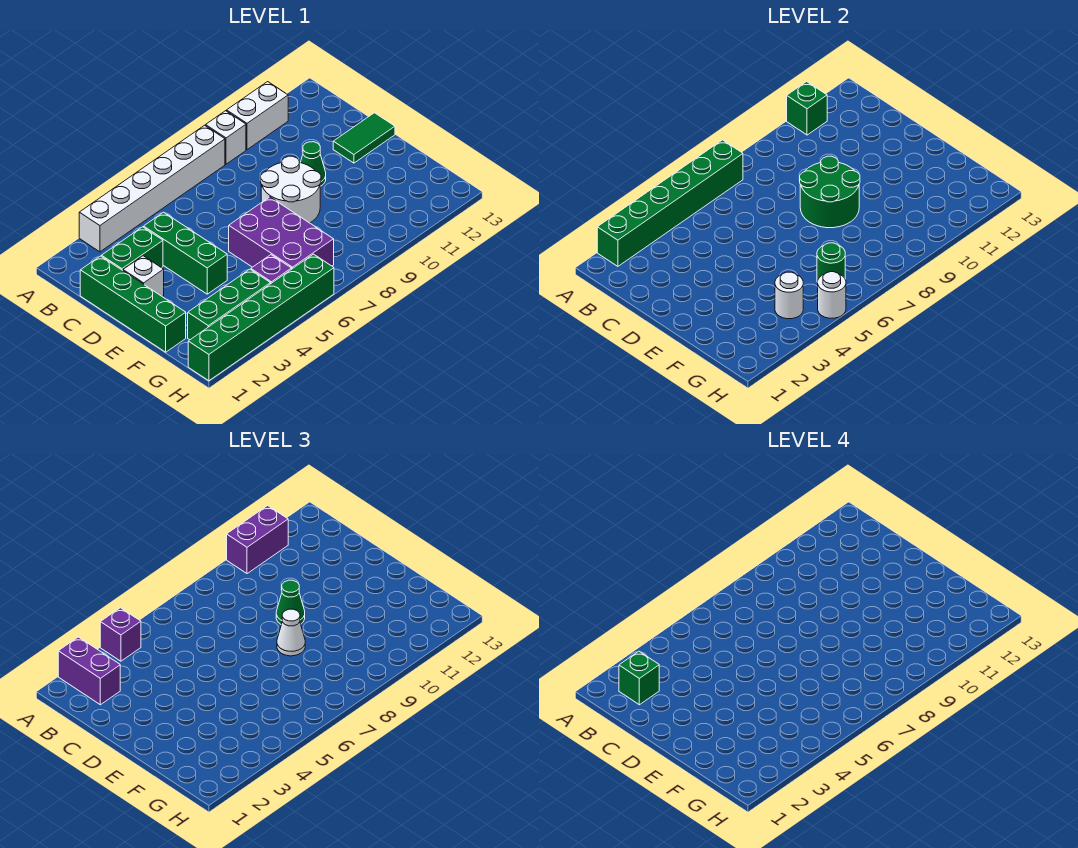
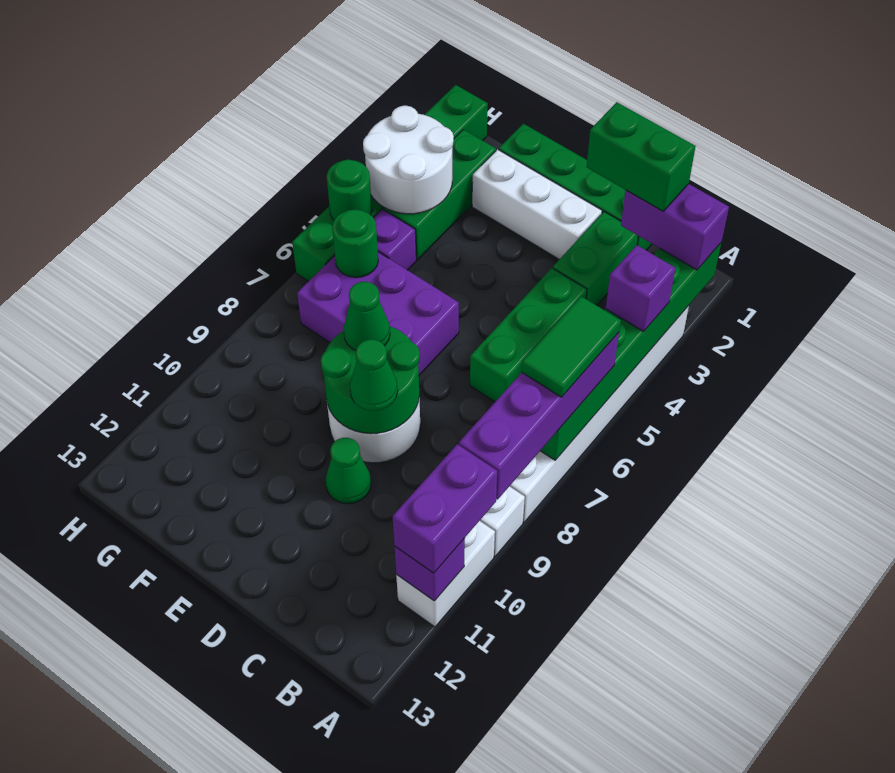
none -> purple 1x4 brick [459,332,619,500]
green 1x1 brick [787,82,827,135] -> purple 1x1 brick [394,538,465,601]
green 1x1 brick [619,651,659,705] -> green 1x2 brick [587,102,696,211]
green 1x3 brick [144,212,227,294] -> green 1x3 brick turned to [470,268,587,402]
white 1x1 brick [123,256,164,296] -> white 1x3 brick [472,149,602,259]
green 1x2 tile [333,113,395,163] -> green 1x2 tile moved to [522,296,621,397]
white 1x1 cone [277,609,305,656] -> green 1x1 cone [344,282,390,350]
white 1x1 round brick [775,272,803,319] -> white 2x2 round brick [363,106,454,214]
white 1x1 round brick [818,272,846,318] -> green 1x1 round brick [327,160,372,220]

